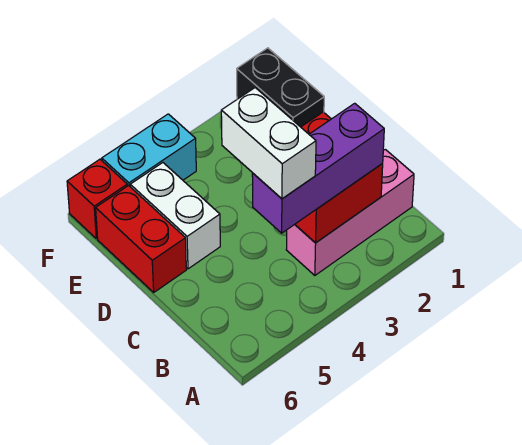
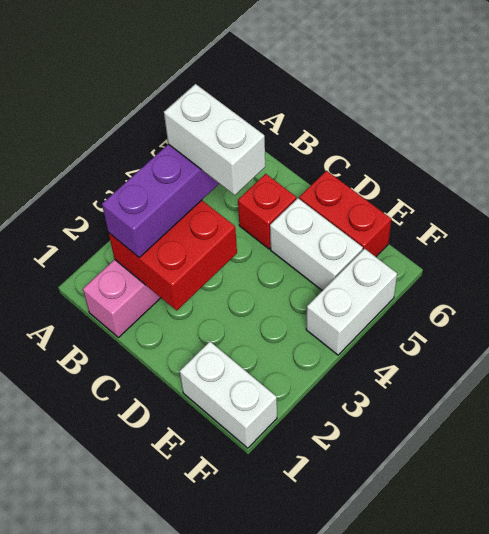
black 1x2 brick [237,48,324,127] -> white 1x2 brick [180,342,277,448]
cyan 1x2 brick [102,114,196,186] -> white 1x2 brick [306,249,397,355]
red 1x1 brick [67,159,127,239] -> red 1x1 brick moved to [238,174,296,249]

